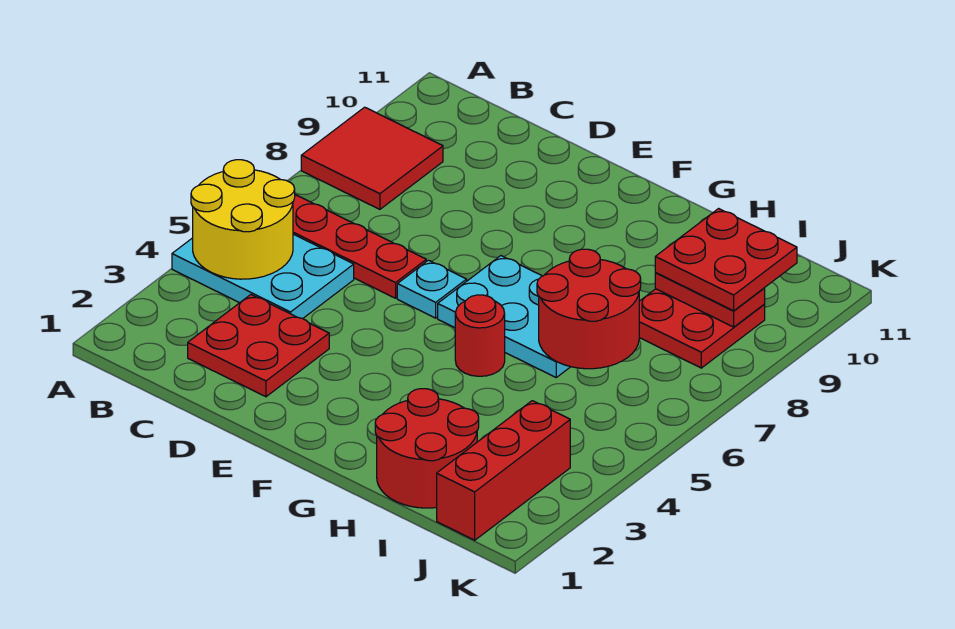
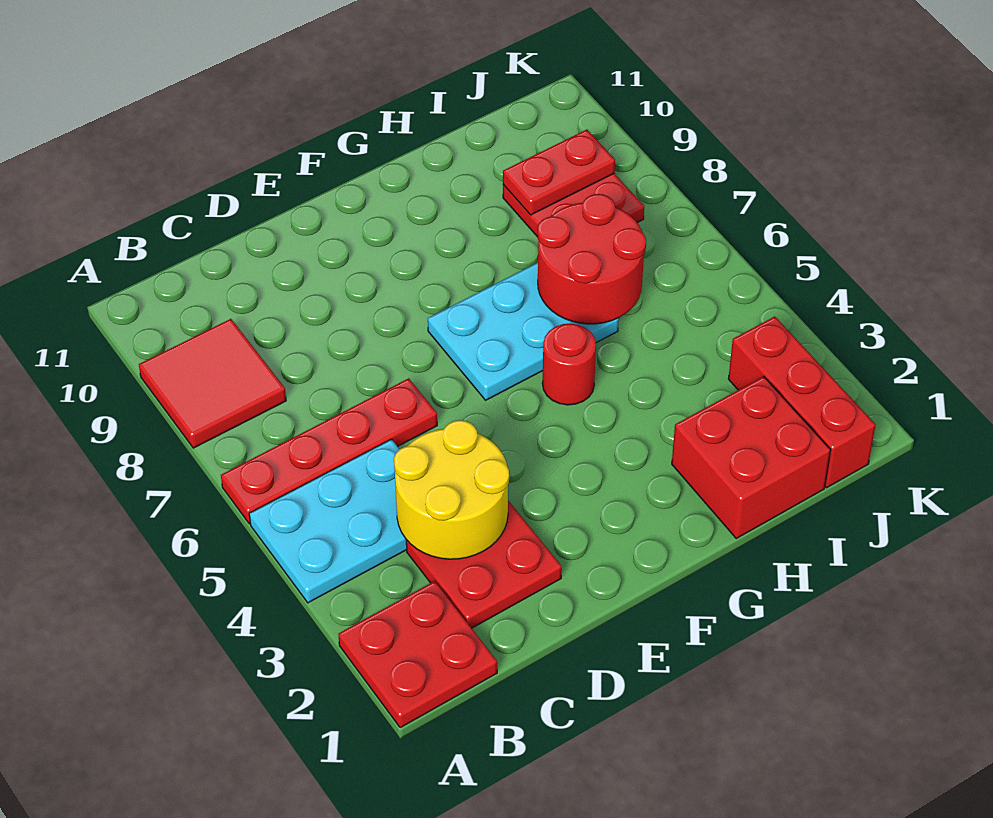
yellow 2x2 round brick [191,160,295,279] -> yellow 2x2 round brick moved to [394,420,509,559]
cyan 1x1 plate [397,260,467,318] -> none
red 2x2 round brick [375,389,479,508] -> red 2x2 brick [672,377,831,538]
red 2x2 plate [655,209,797,311] -> red 2x2 plate moved to [338,581,497,728]

